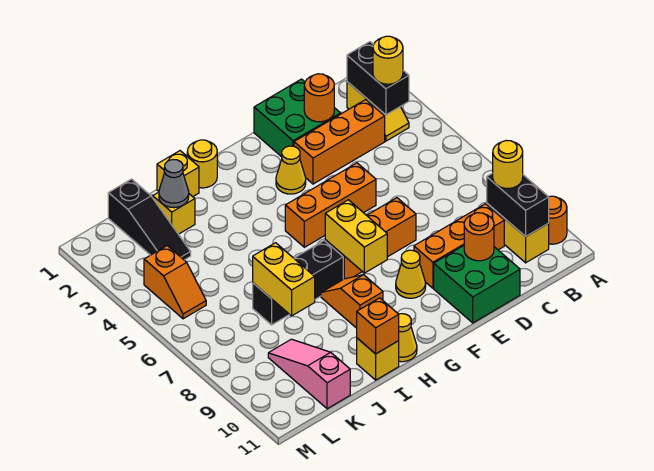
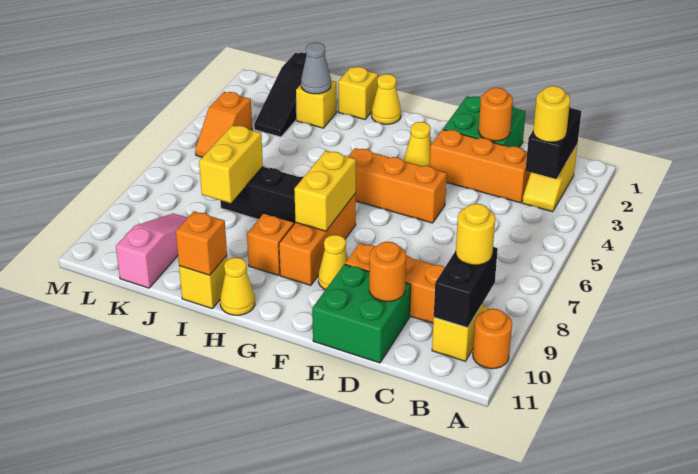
orange 1x3 brick [325,198,416,279] -> orange 1x3 brick turned to [279,193,356,285]
yellow 1x1 round brick [187,140,217,188] -> yellow 1x1 cone [371,74,401,124]

